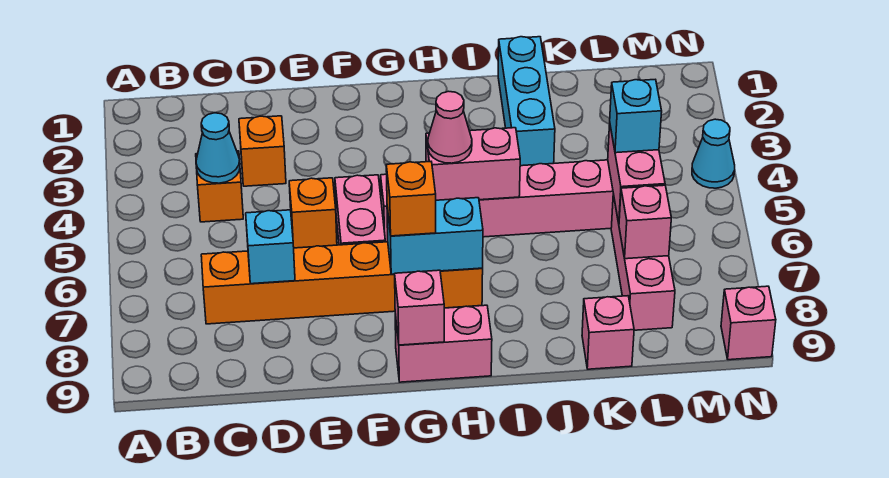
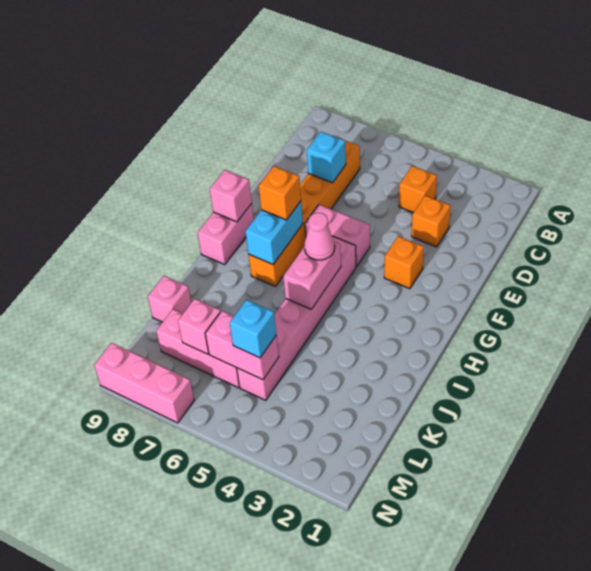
cyan 1x1 cone [196,113,240,183] -> none
orange 1x1 brick [289,178,337,248] -> orange 1x1 brick moved to [384,236,424,289]
cyan 1x3 brick [498,37,555,166] -> none
cyan 1x1 cone [692,119,735,188] -> none
pink 1x1 brick [721,286,776,360] -> pink 1x3 brick [94,343,194,423]

